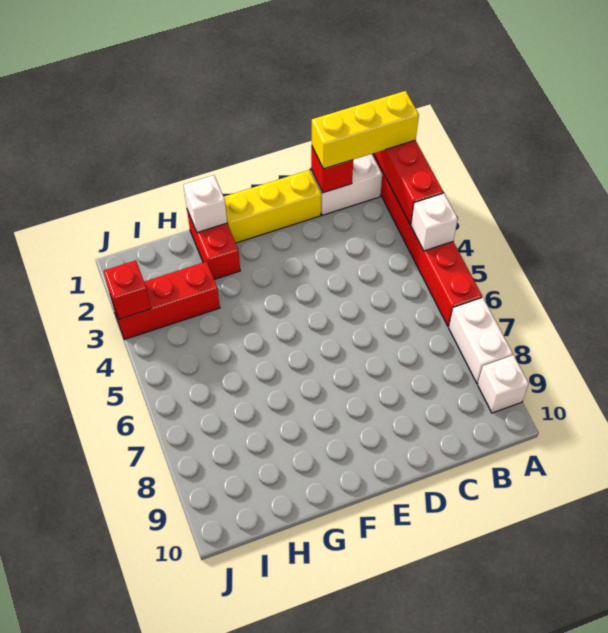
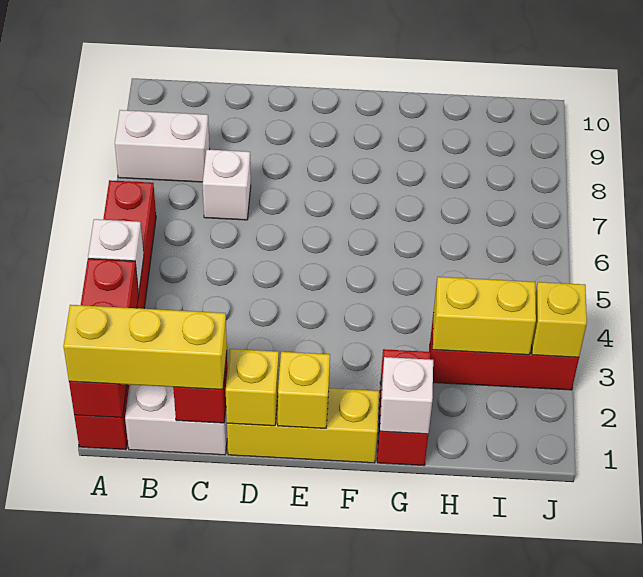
white 1x2 brick [449,298,513,383] -> white 1x2 brick turned to [115,110,210,182]
white 1x1 brick [478,355,529,413] -> white 1x1 brick moved to [203,150,251,220]
none -> yellow 1x1 brick [226,349,279,426]
none -> yellow 1x1 brick [278,352,330,428]
none -> yellow 1x2 brick [433,277,536,355]
red 1x1 brick [104,260,151,319] -> yellow 1x1 brick [532,282,587,357]

